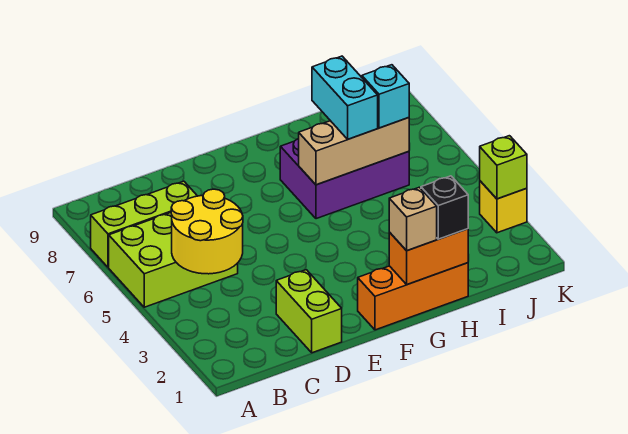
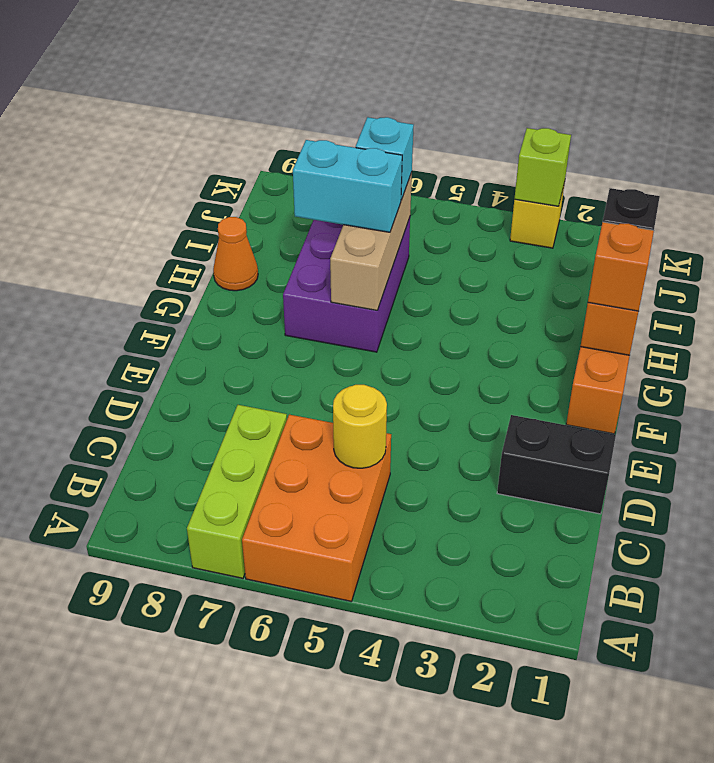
lime 2x3 brick [109,213,238,307] -> orange 2x3 brick [242,415,391,602]
yellow 2x2 round brick [171,189,243,274] -> yellow 1x1 round brick [333,385,387,468]
lime 1x2 brick [276,270,342,353] -> black 1x2 brick [497,415,616,514]
tan 1x1 brick [389,187,437,251] -> orange 1x1 brick [588,222,654,311]
none -> orange 1x1 cone [213,217,258,291]

